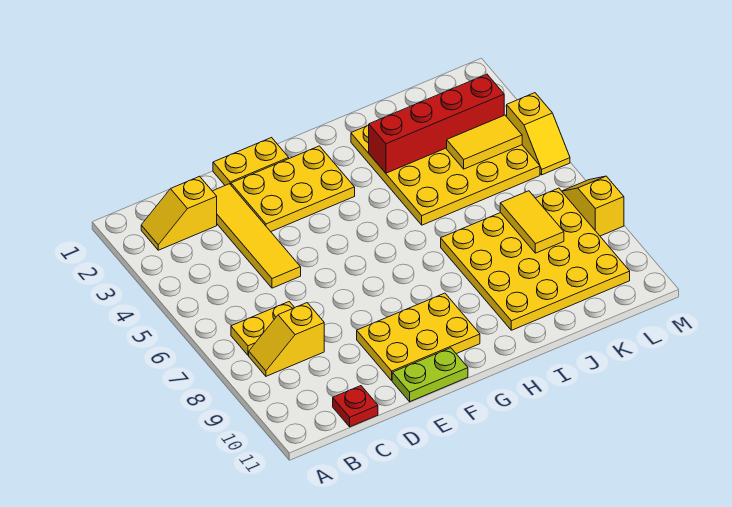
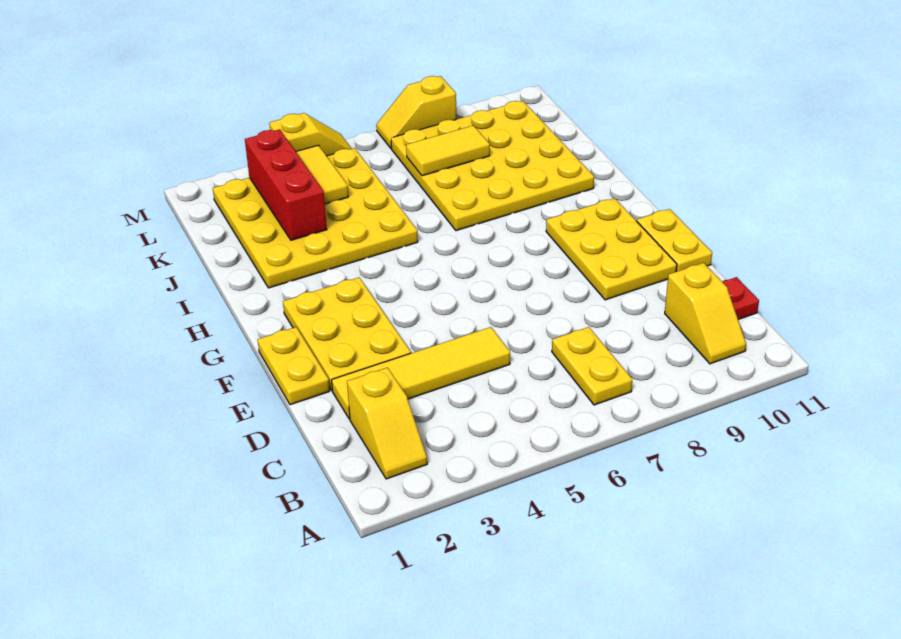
yellow 1x2 slope [249,303,324,376] -> yellow 1x2 slope moved to [665,263,746,364]
lime 1x2 plate [392,348,468,402] -> yellow 1x2 plate [637,209,712,272]
red 1x4 brick [369,74,504,173] -> red 1x3 brick [245,129,327,240]

